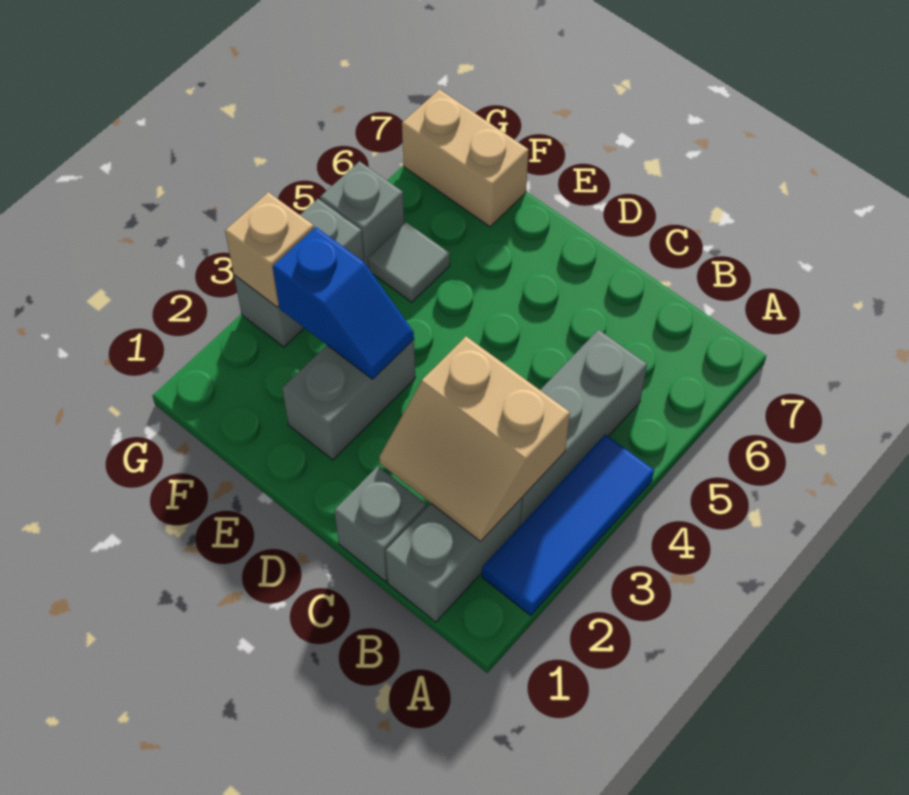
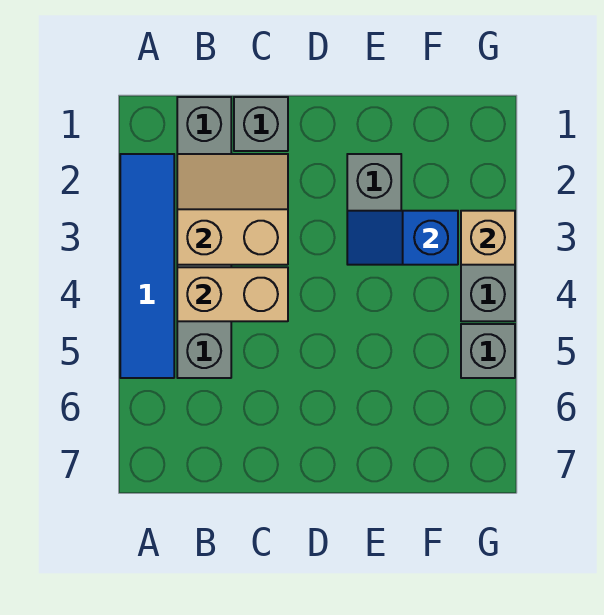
blue 1x3 tile [482,434,654,616] -> blue 1x4 tile [120,154,174,378]
grey 1x1 tile [368,222,450,302] -> none
tan 1x2 brick [402,89,529,227] -> tan 1x2 brick moved to [177,267,288,321]

